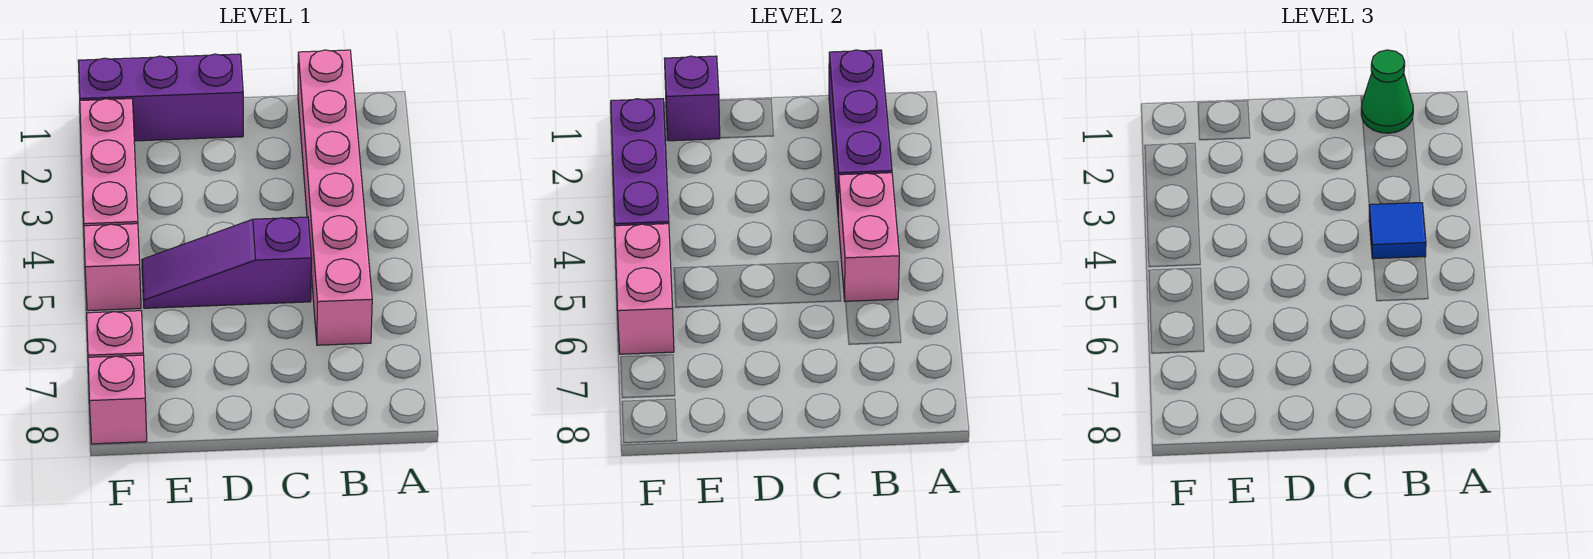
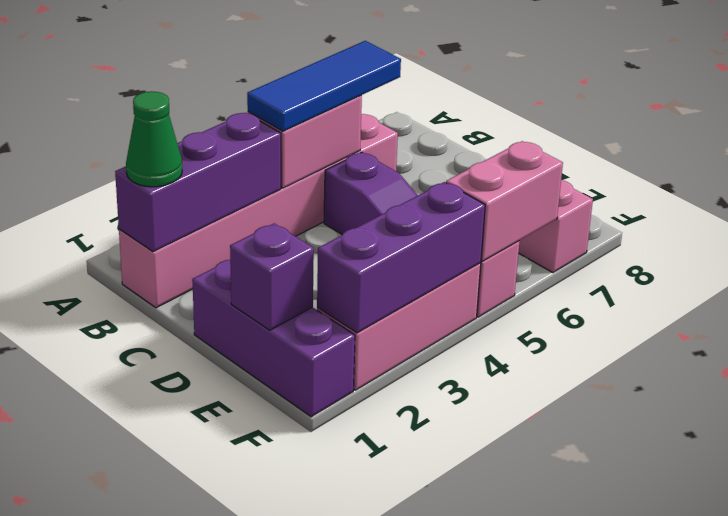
blue 1x1 tile [1369,203,1426,259] -> blue 1x3 tile [247,41,401,131]
pink 1x1 brick [88,355,147,444] -> none

